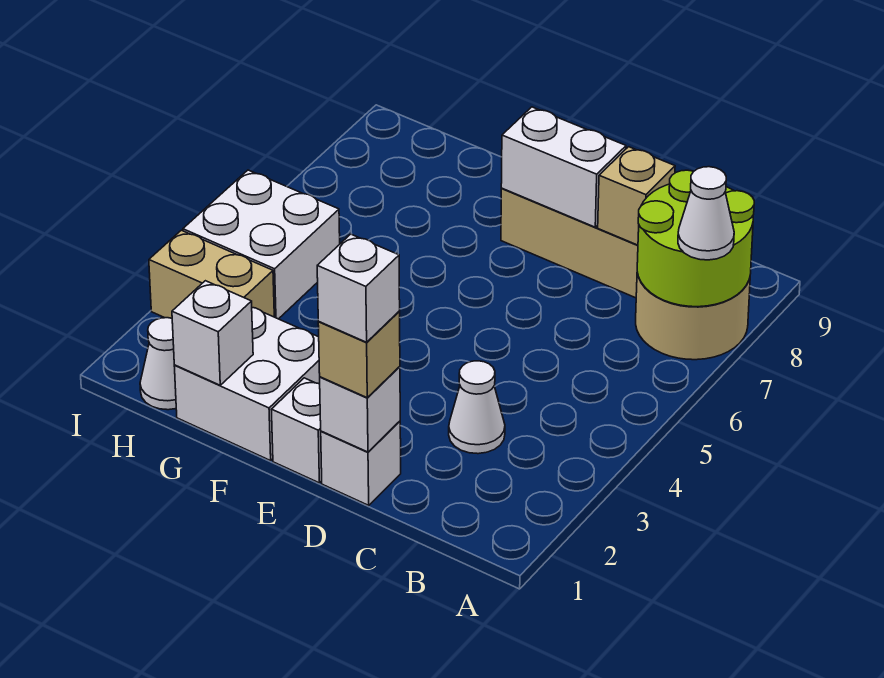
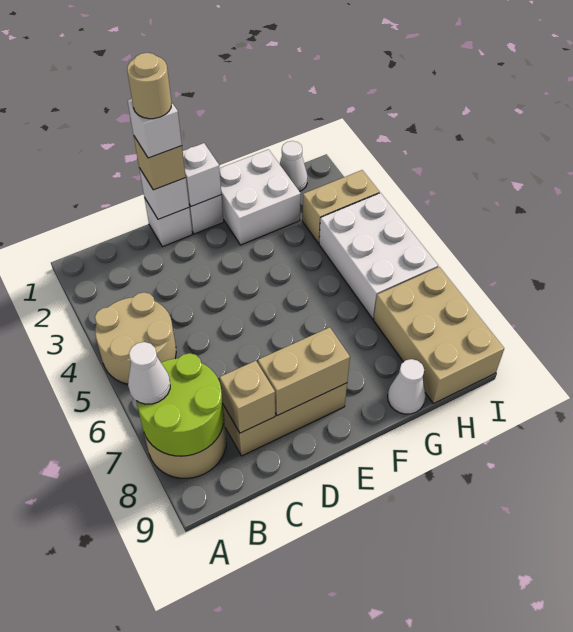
none -> tan 2x2 round brick [95,292,176,384]
white 1x1 cone [449,361,505,454] -> white 1x1 cone moved to [388,359,426,414]
none -> tan 1x1 round brick [127,53,171,119]
white 1x2 brick [501,107,626,227] -> tan 1x2 brick [258,327,350,416]
white 1x1 brick [172,281,253,385] -> white 1x1 brick moved to [183,143,221,206]
white 2x2 brick [183,170,340,319] -> white 2x3 brick [319,193,438,319]
none -> tan 2x3 brick [374,267,504,404]

